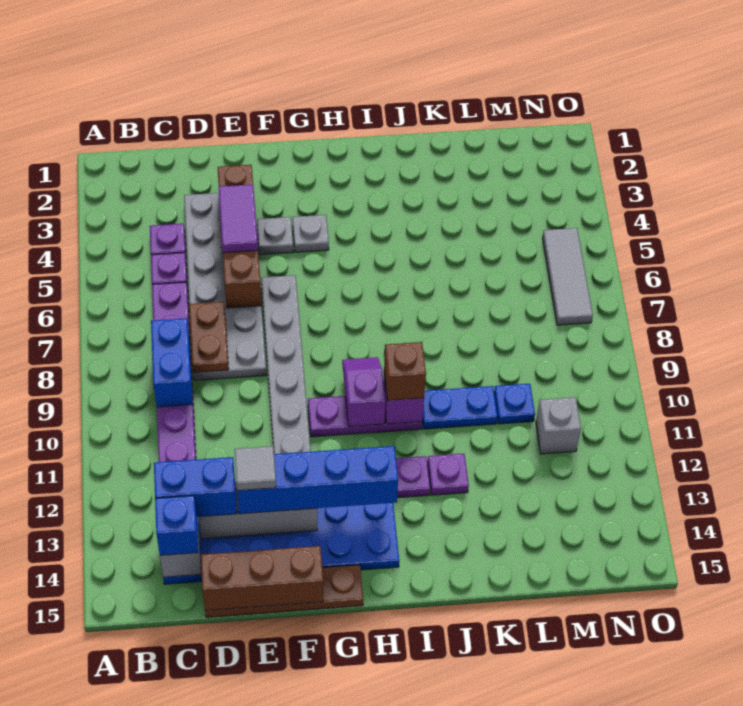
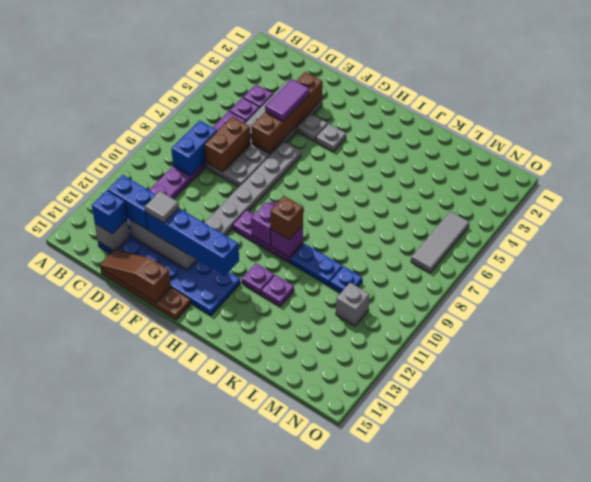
brown 1x2 plate [189,302,229,372] -> brown 1x2 brick [204,117,250,172]
brown 1x3 brick [201,546,323,610] -> brown 1x3 slope [100,250,171,302]

